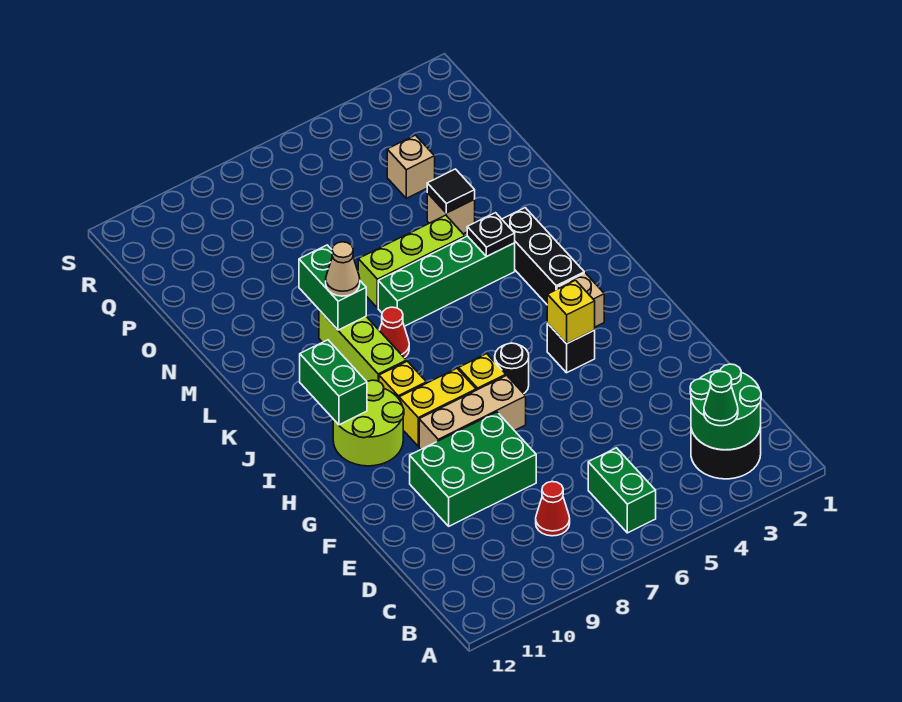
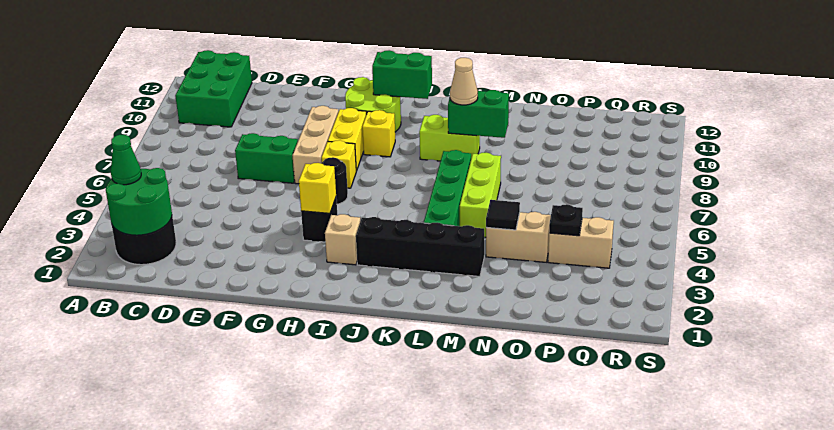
green 1x2 brick [588,448,656,533] -> green 1x2 brick moved to [235,133,298,183]
red 1x1 cone [536,482,570,536] -> none
green 2x3 brick [410,412,536,526] -> green 2x3 brick moved to [175,50,252,127]
black 1x3 brick [502,208,584,304] -> black 1x4 brick [356,217,484,276]
lime 1x3 brick [319,310,406,381] -> lime 1x2 brick [419,115,480,161]
red 1x1 cone [379,307,409,358] -> none
black 1x1 plate [467,213,515,256] -> black 1x1 plate moved to [549,204,583,236]
tan 1x1 brick [427,193,475,234] -> tan 1x2 brick [486,212,551,262]
tan 1x1 brick [387,135,435,198] -> tan 1x2 brick [548,217,614,268]

